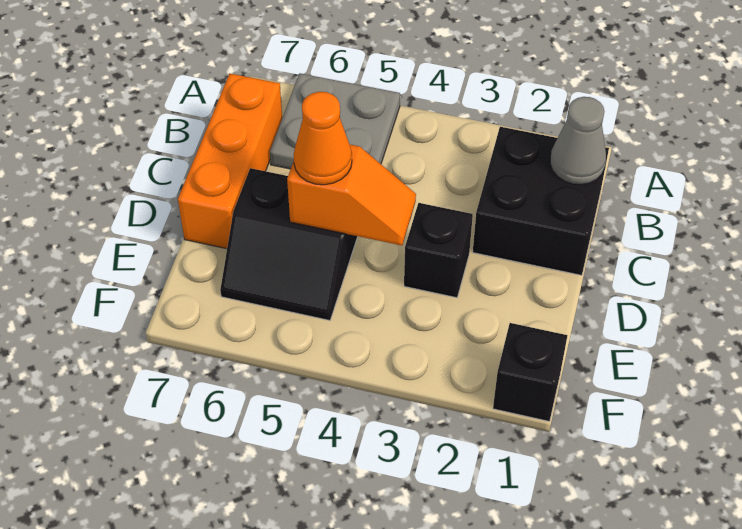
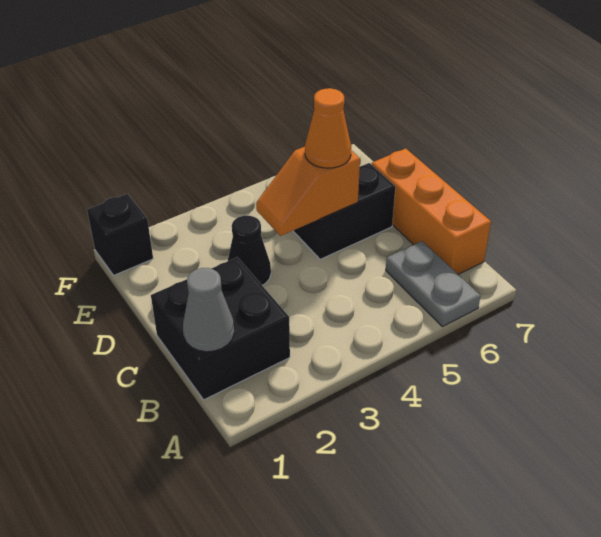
grey 2x2 plate [270,73,400,169] -> grey 1x2 plate [386,241,480,327]
black 1x1 brick [404,203,473,298] -> black 1x1 cone [228,216,271,285]

